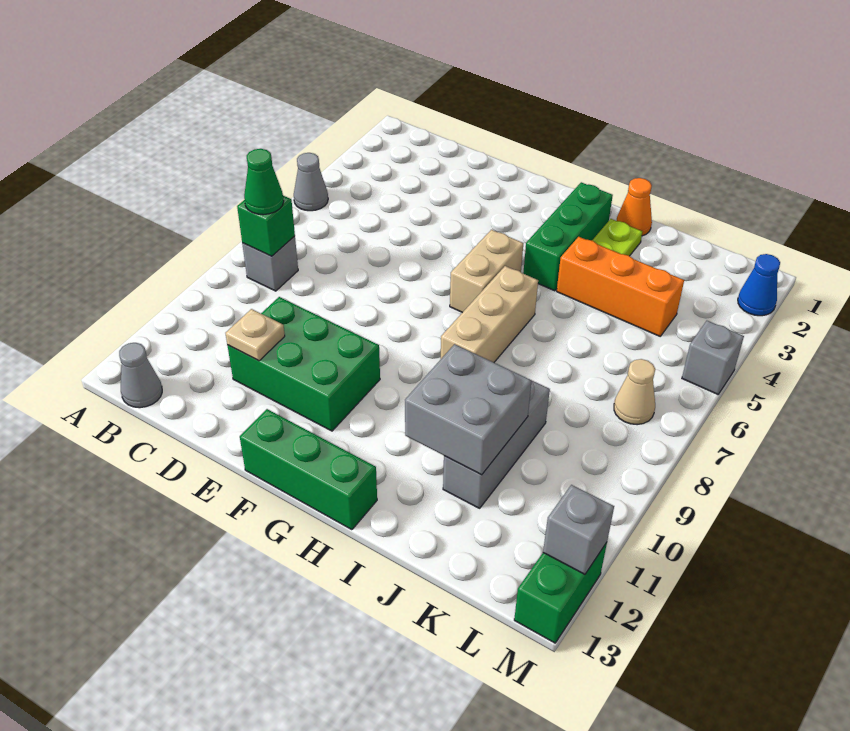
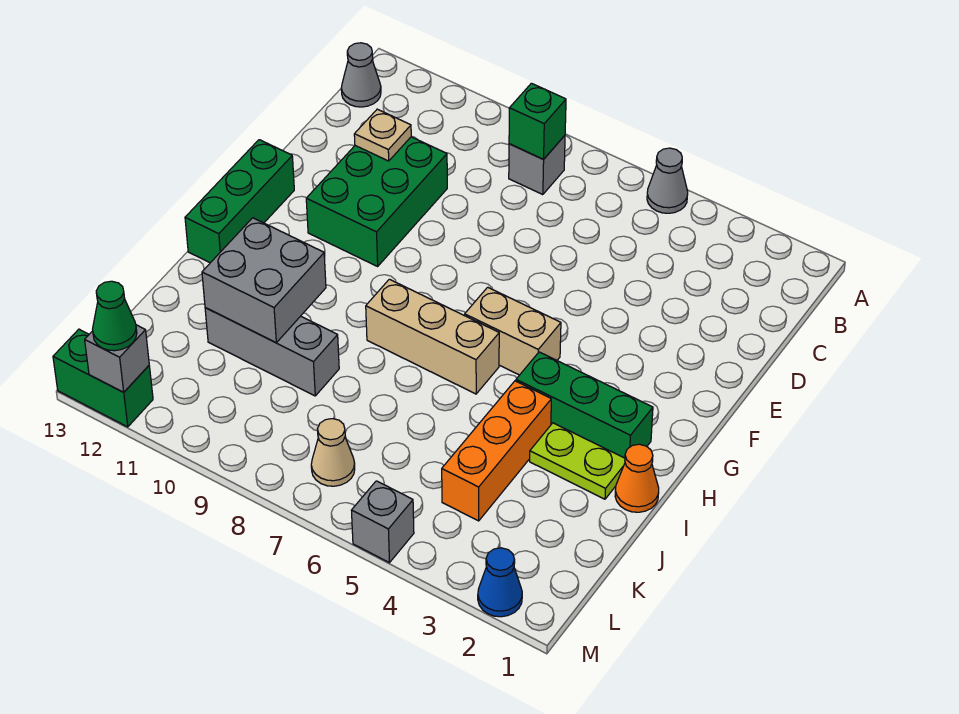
green 1x1 cone [244,149,284,215] -> green 1x1 cone moved to [93,281,137,351]

